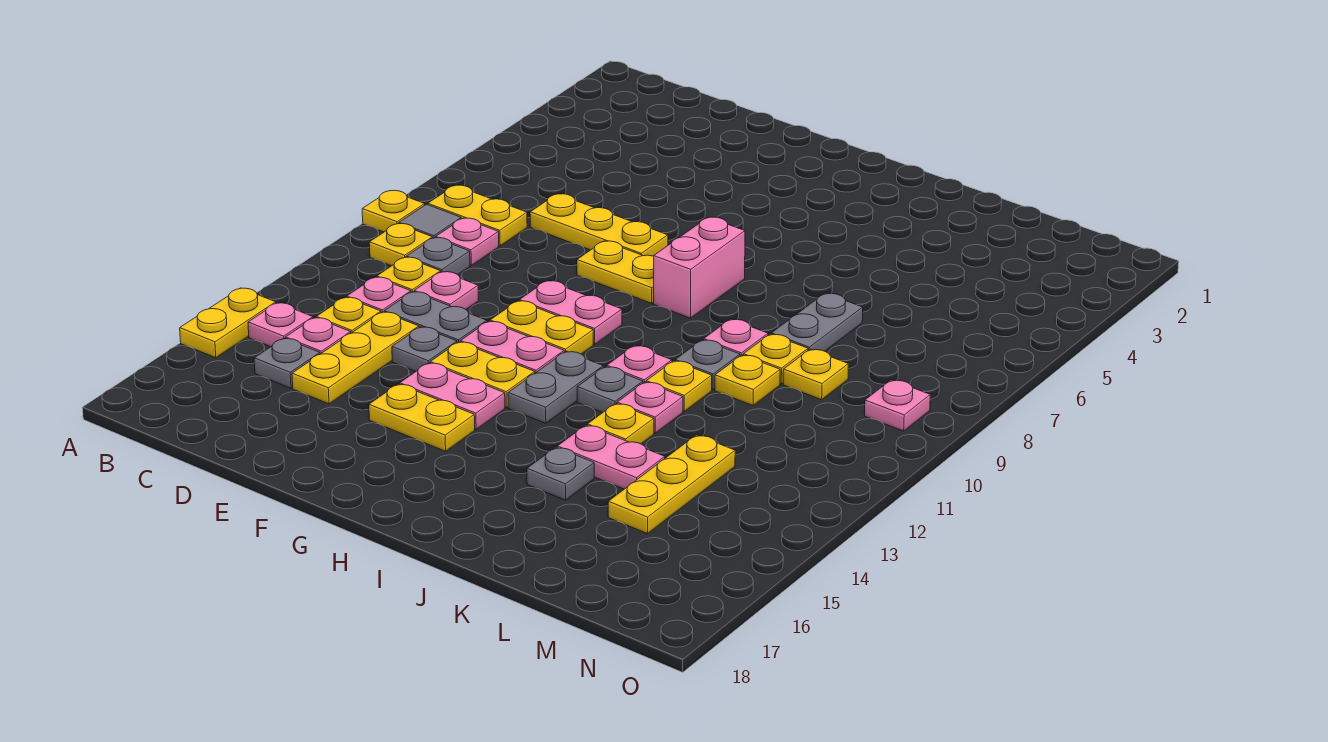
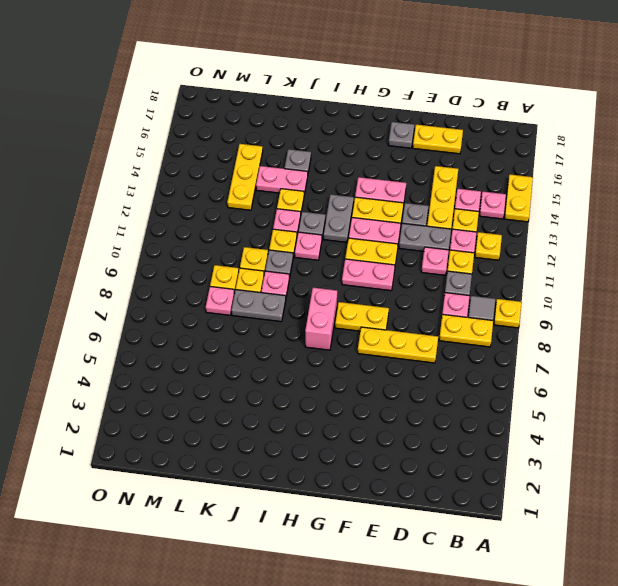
yellow 1x1 plate [369,224,433,266] -> yellow 1x1 plate moved to [475,232,502,260]
grey 1x1 plate [254,338,320,388] -> grey 1x1 plate moved to [388,122,414,148]
yellow 1x2 plate [369,384,475,451] -> yellow 1x2 plate moved to [413,125,463,154]
grey 1x2 plate [771,293,863,351] -> grey 1x2 plate turned to [231,290,286,322]
pink 1x1 plate [865,380,930,431] -> pink 1x1 plate moved to [206,287,234,315]

